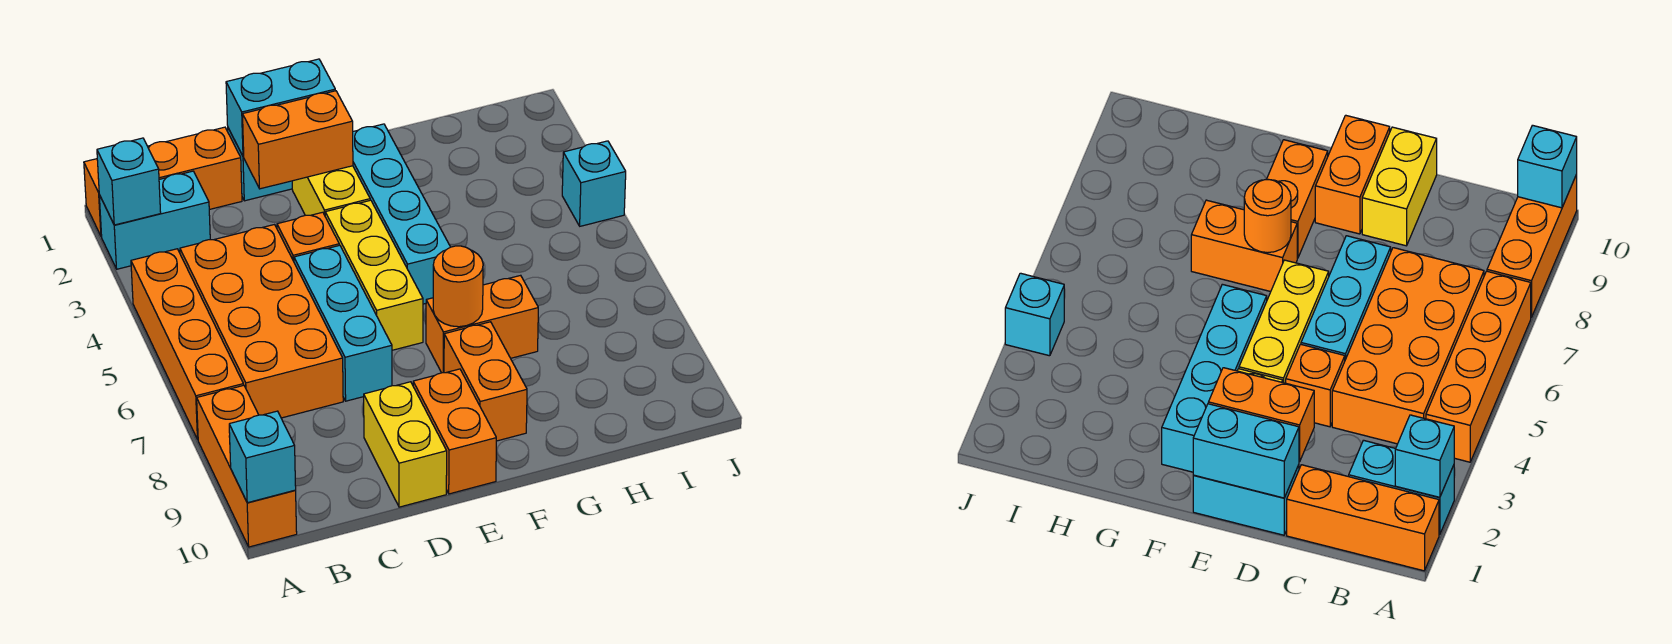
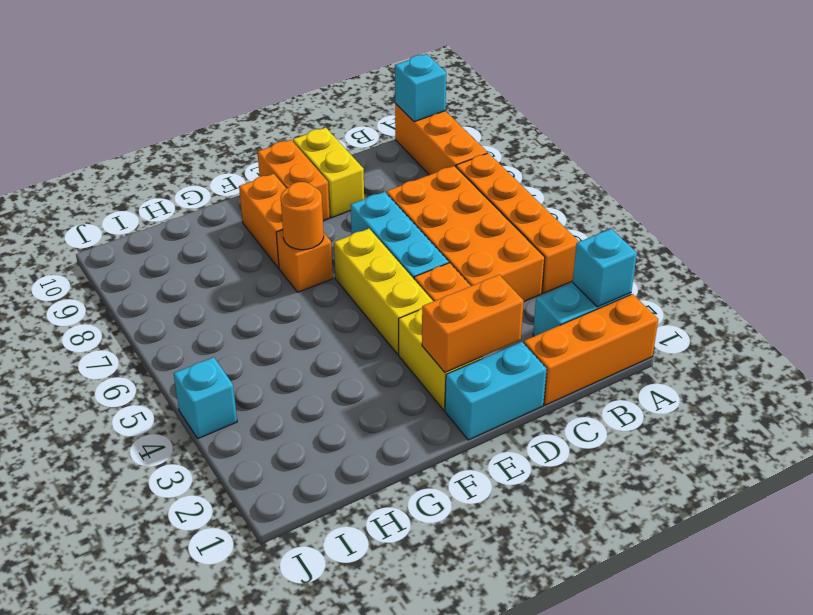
cyan 1x2 brick [226,59,335,156] -> none
cyan 1x4 brick [353,124,450,304] -> none
orange 1x2 brick [426,275,538,373] -> orange 1x1 brick [276,230,333,292]

